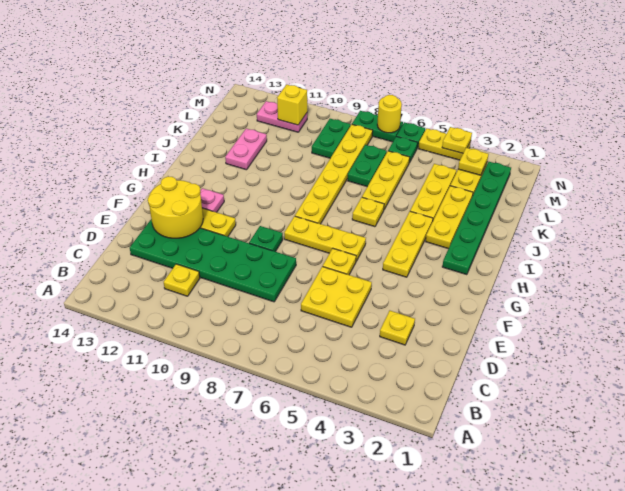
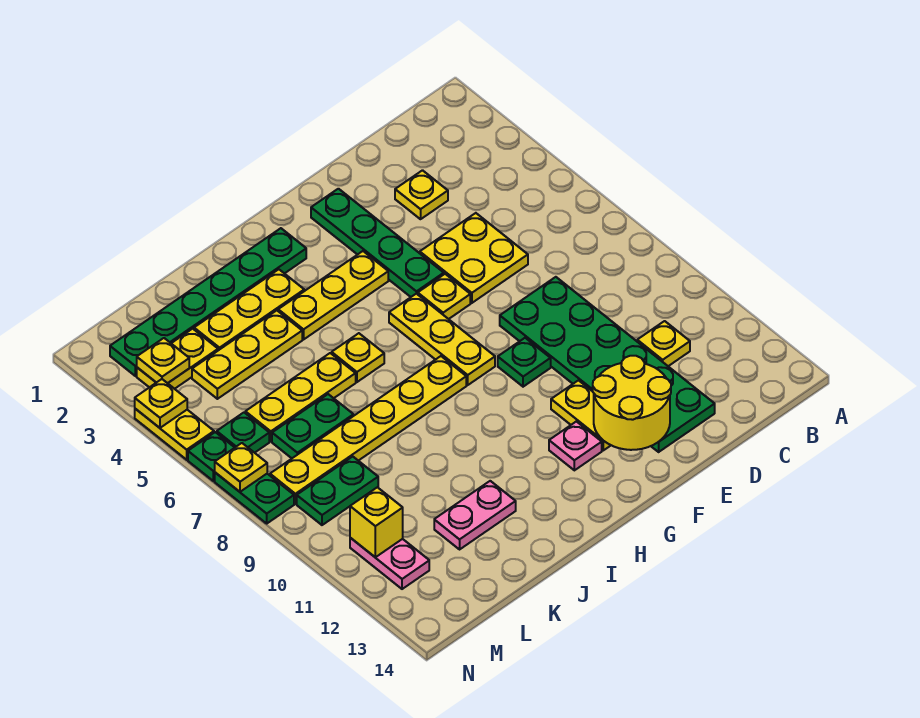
none -> green 1x4 plate [311,189,444,297]
yellow 1x1 round brick [377,95,402,133] -> yellow 1x1 plate [215,443,267,492]

